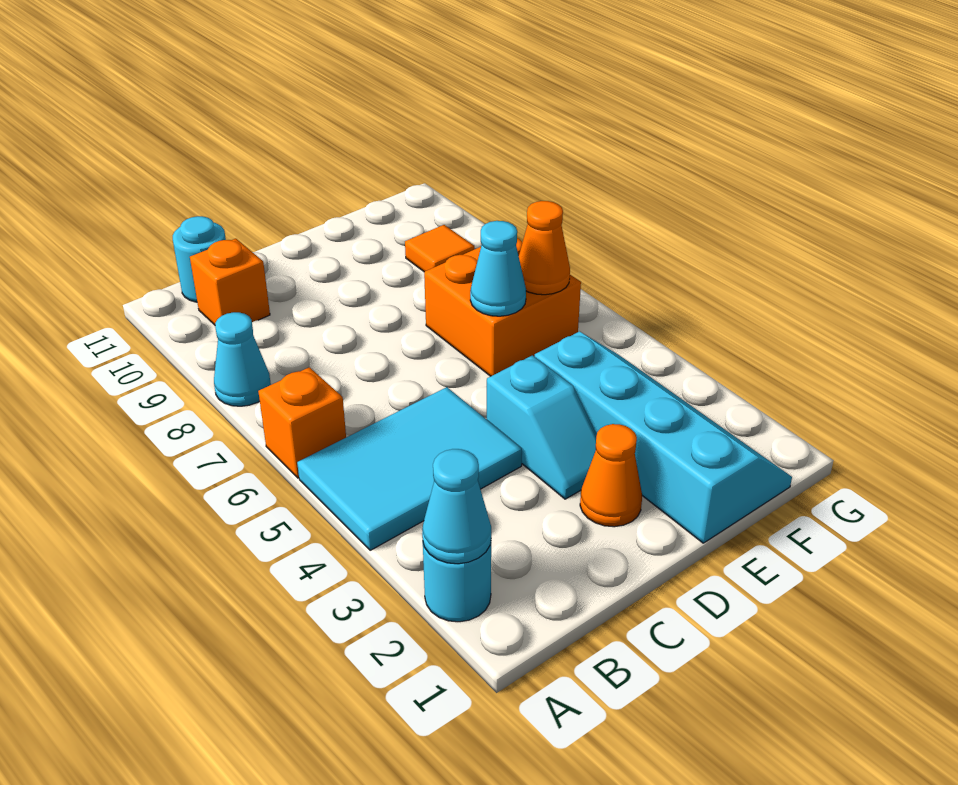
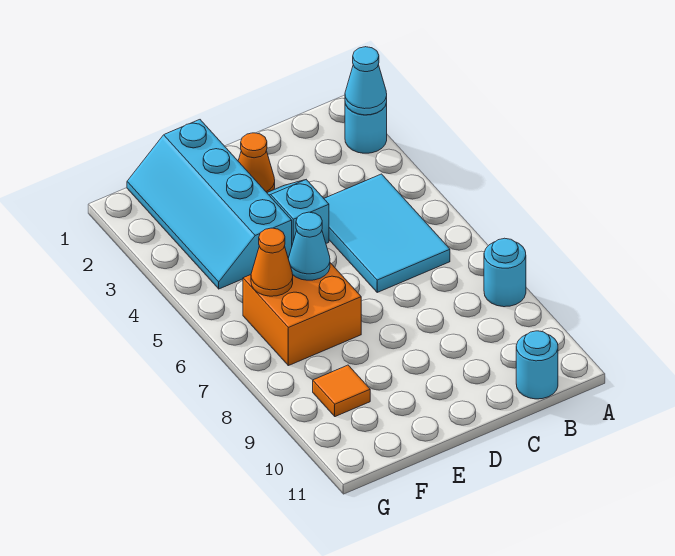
cyan 2x3 tile [297,387,522,551] -> cyan 2x3 tile turned to [324,174,450,292]
orange 1x1 brick [258,367,346,478] -> none
cyan 1x1 cone [214,312,271,406] -> cyan 1x1 round brick [484,238,526,307]
orange 1x1 brick [190,239,270,325] -> none

